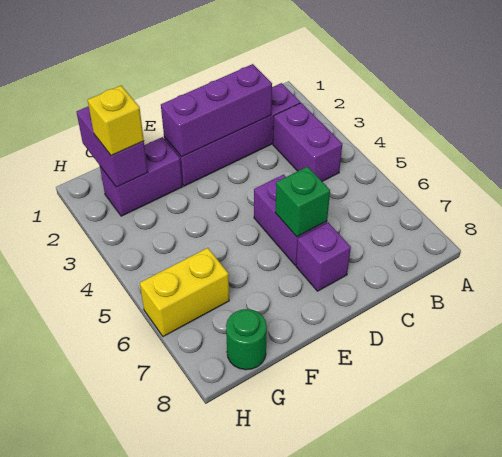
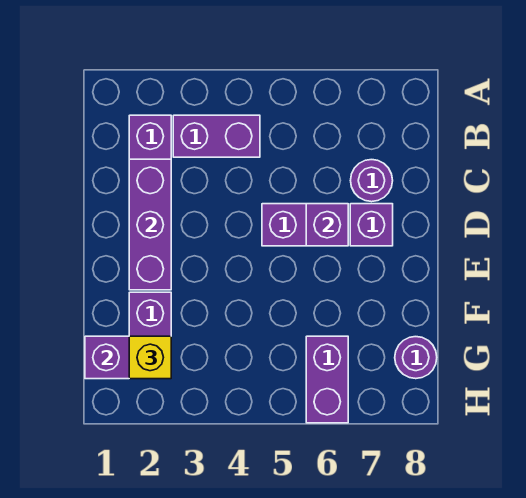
none -> purple 1x1 round brick [351,160,393,202]
green 1x1 brick [275,167,330,237] -> purple 1x1 brick [306,204,348,246]
yellow 1x2 brick [140,248,229,337] -> purple 1x2 brick [306,336,348,423]
green 1x1 round brick [226,309,267,370] -> purple 1x1 round brick [395,337,437,379]

